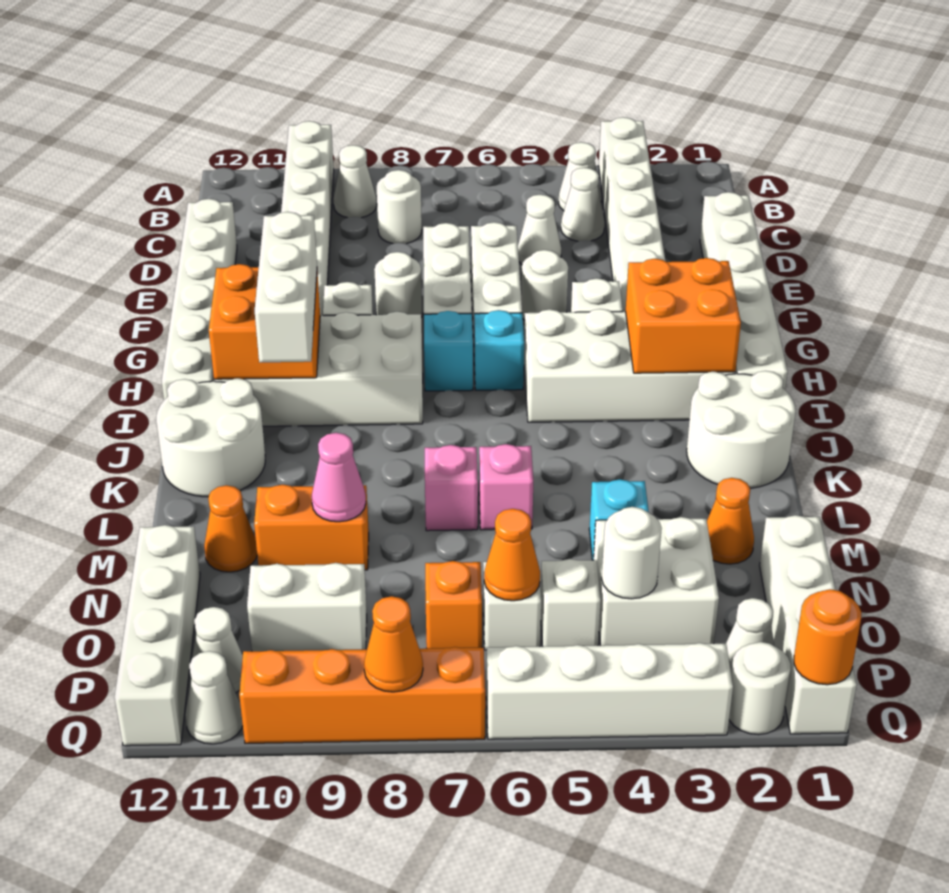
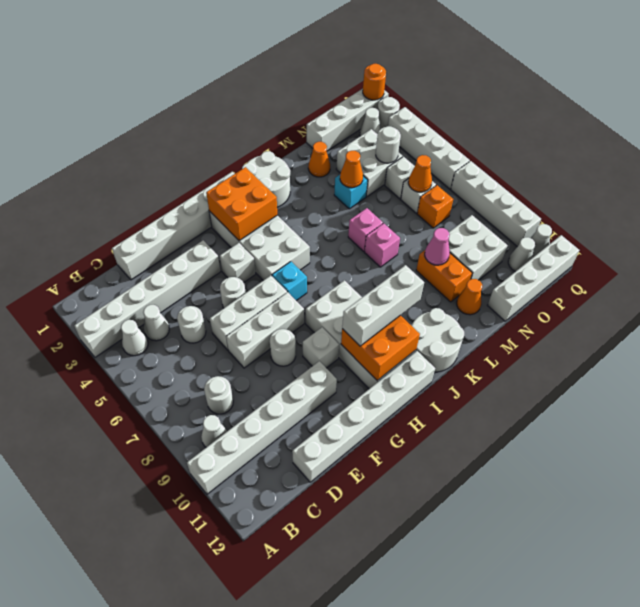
white 1x1 cone [518,195,561,264] -> white 1x1 round brick [177,306,206,343]
cyan 1x1 brick [424,311,473,391] -> none
white 1x2 brick [247,563,367,651] -> white 2x2 brick [448,215,507,280]
orange 1x4 brick [239,647,485,743] -> white 1x4 brick [451,161,541,247]
orange 1x1 cone [364,596,423,692] -> orange 1x1 cone moved to [340,151,363,188]

